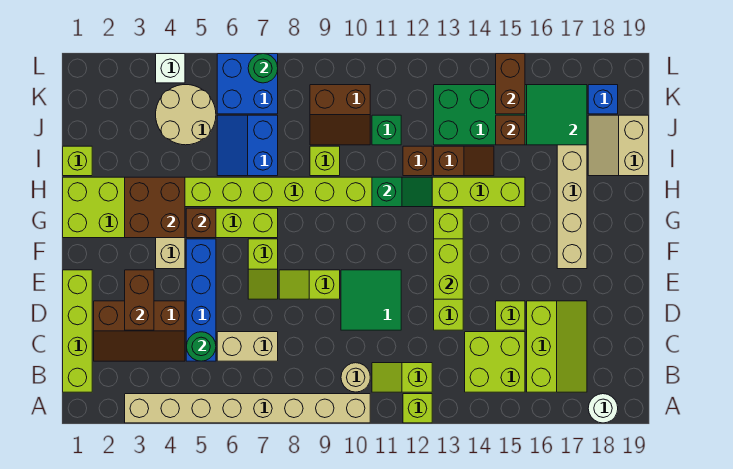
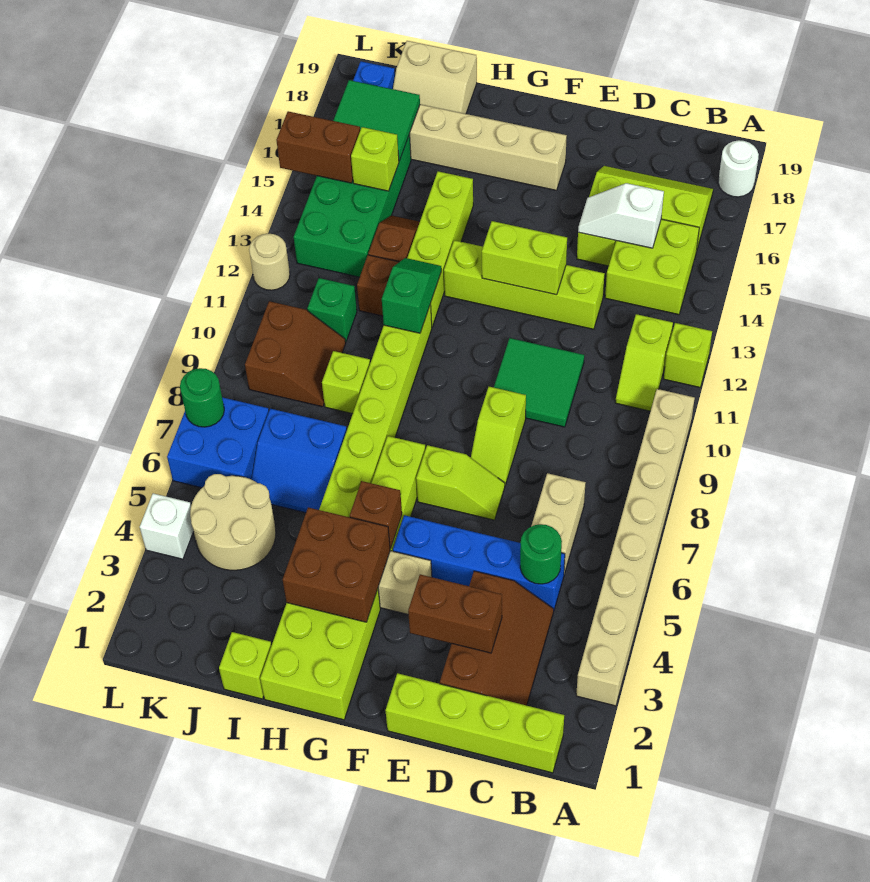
tan 1x1 round brick [341,363,370,392] -> tan 1x1 round brick moved to [249,234,290,290]
none -> white 1x2 slope [578,183,664,248]
brown 1x1 brick [496,115,525,145] -> lime 1x1 brick [351,127,399,191]

